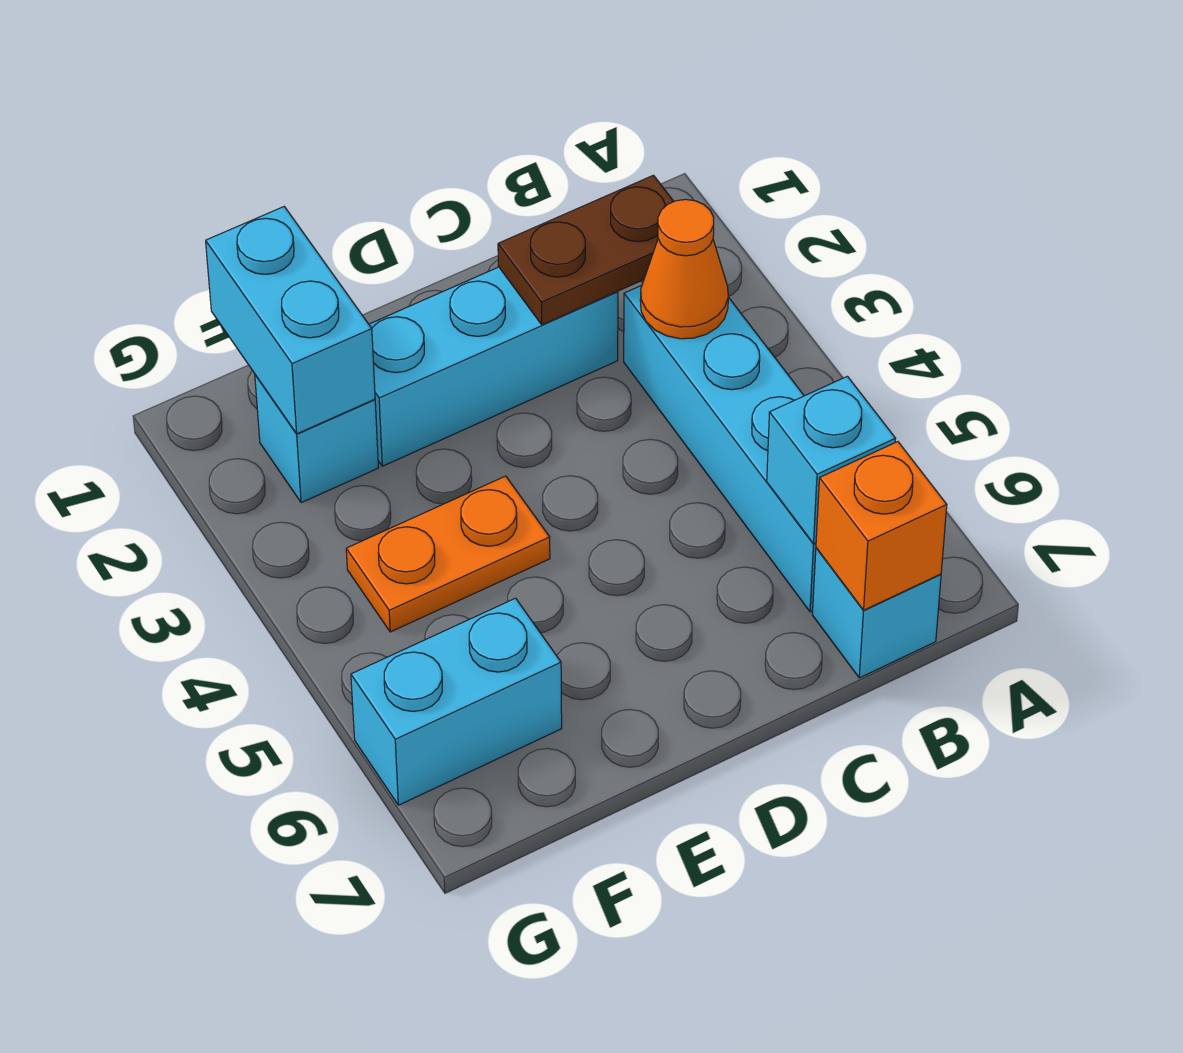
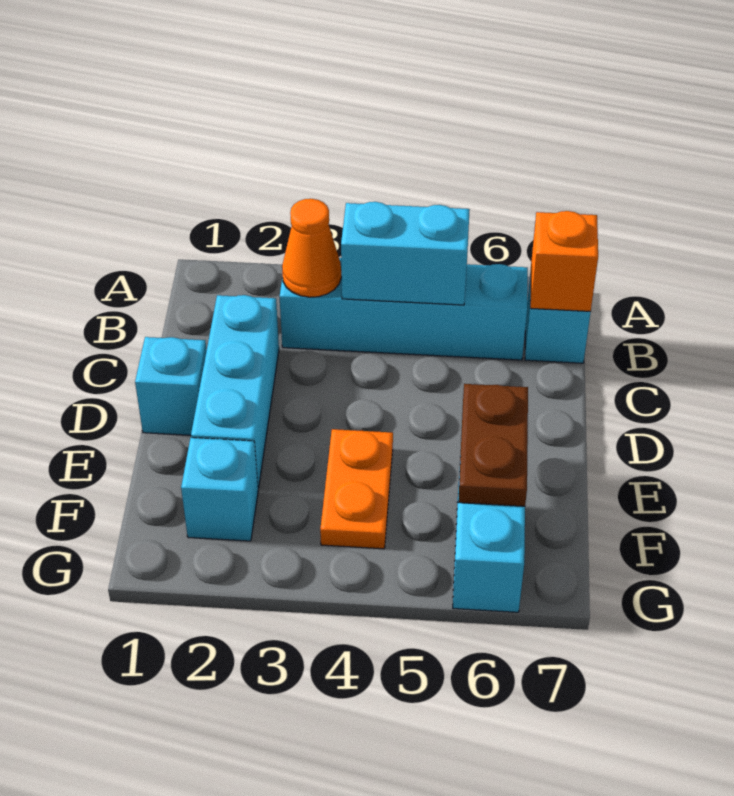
brown 1x2 plate [498,175,674,325] -> brown 1x2 plate moved to [458,384,528,506]
cyan 1x1 brick [767,376,896,544] -> cyan 1x1 brick moved to [135,337,207,435]
cyan 1x2 brick [206,207,375,434] -> cyan 1x2 brick moved to [341,202,470,305]

